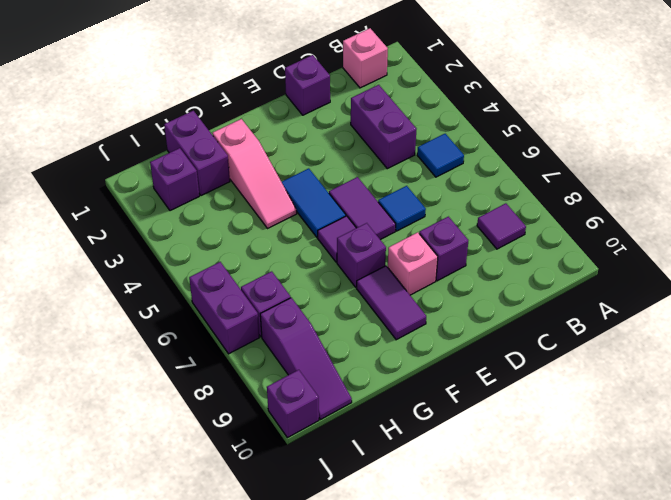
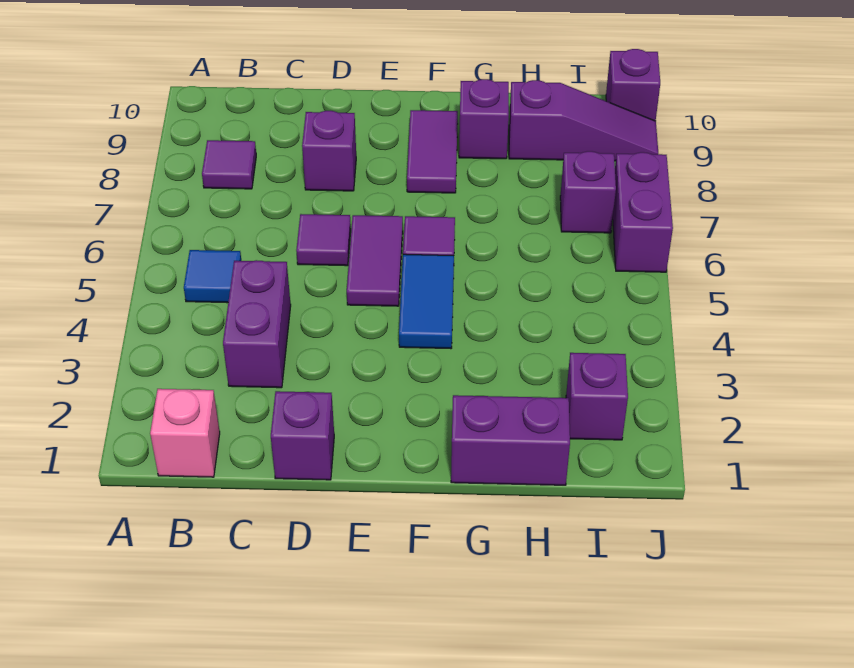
blue 1x1 tile [378,186,426,231] -> purple 1x1 tile [296,214,351,266]
pink 1x1 brick [388,232,438,295] -> none
purple 1x1 brick [337,223,386,287] -> purple 1x1 brick moved to [459,79,509,159]
pink 1x3 slope [212,119,297,228] -> none
purple 1x2 brick [164,111,230,196] -> purple 1x2 brick turned to [451,395,570,485]
purple 1x3 slope [260,298,352,419] -> purple 1x3 slope turned to [509,80,658,161]

